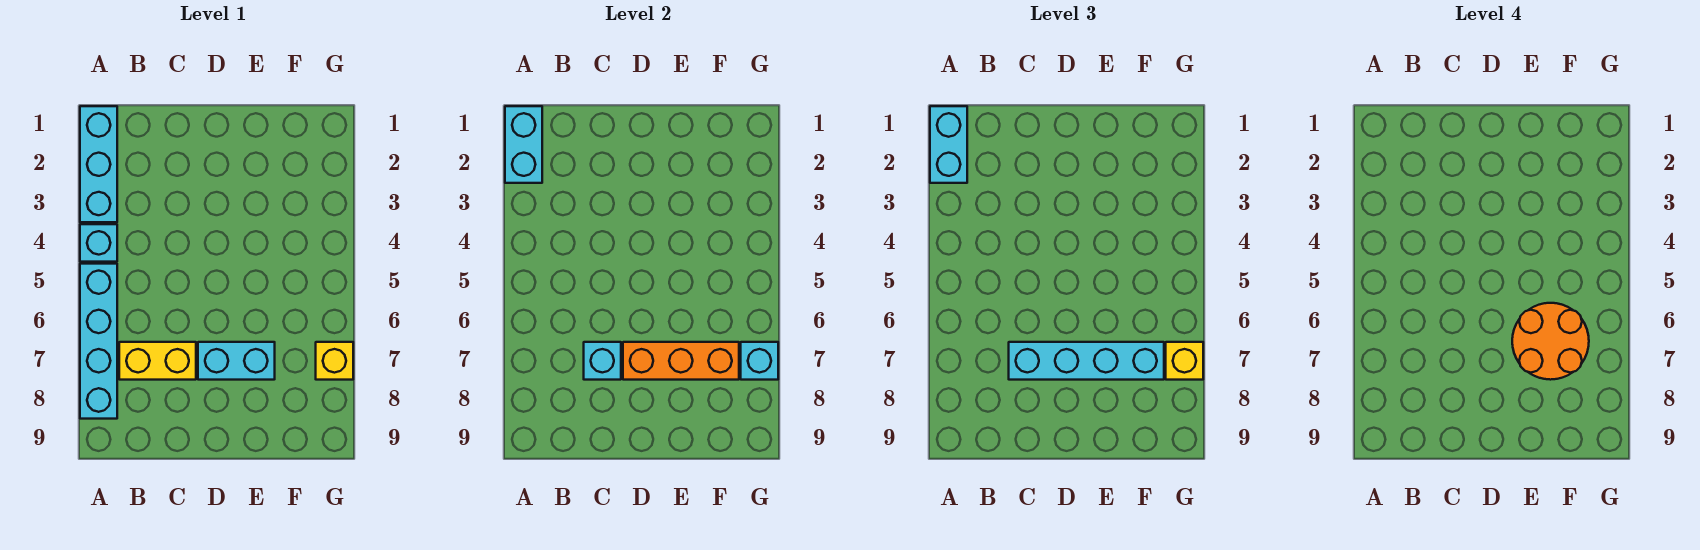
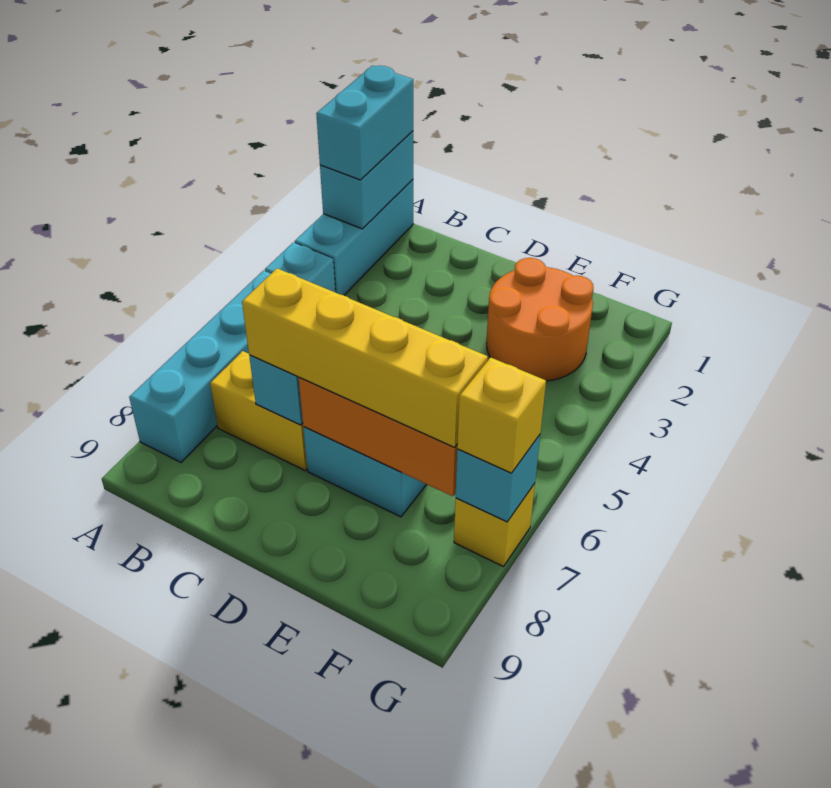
cyan 1x4 brick [1009,342,1164,380] -> yellow 1x4 brick [242,268,488,447]
orange 2x2 round brick [1512,303,1589,380] -> orange 2x2 round brick moved to [487,258,593,381]

